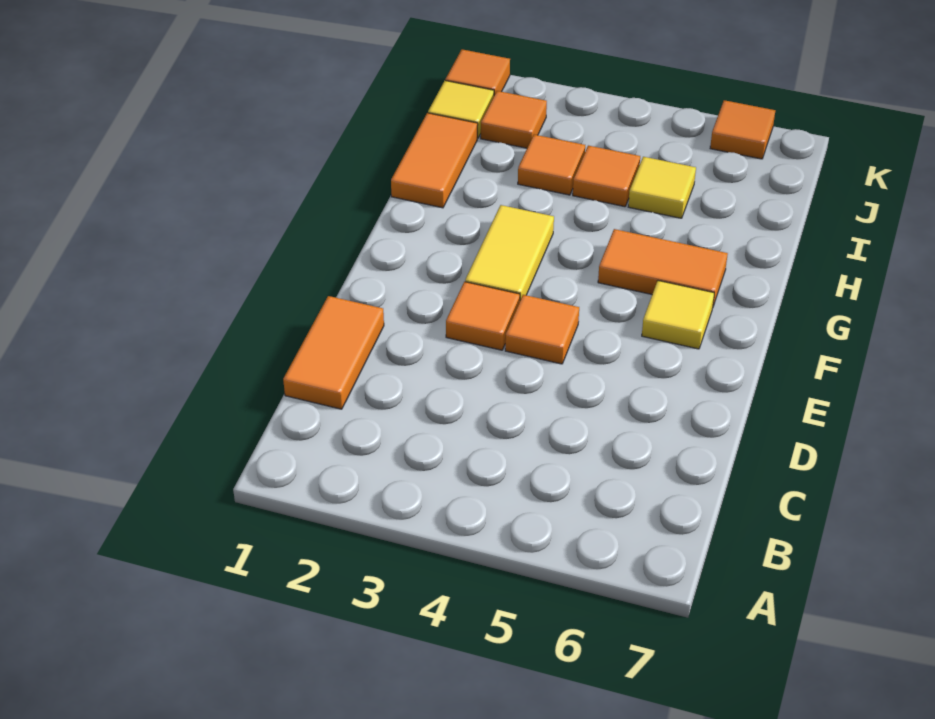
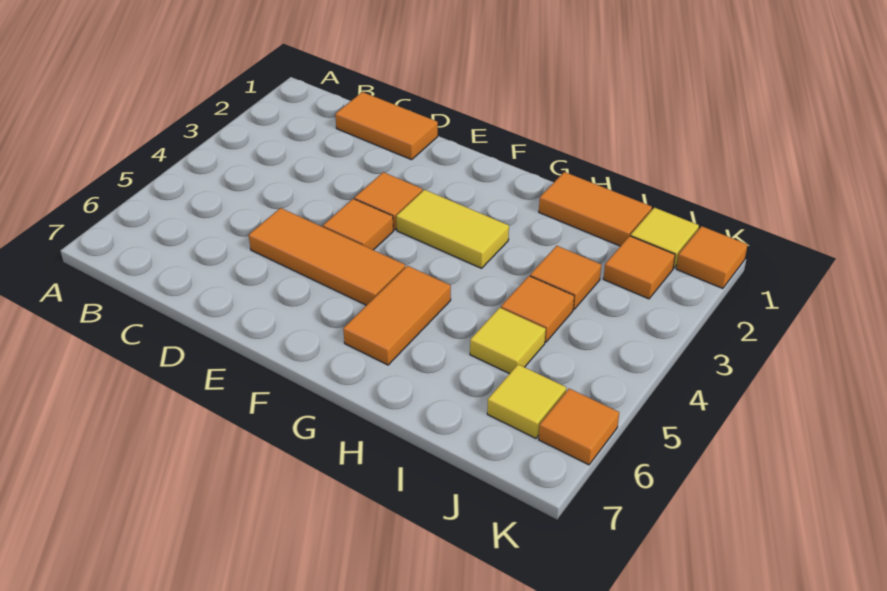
none -> orange 1x3 tile [249,208,405,305]
yellow 1x1 tile [642,281,714,349] -> yellow 1x1 tile moved to [487,364,566,438]

